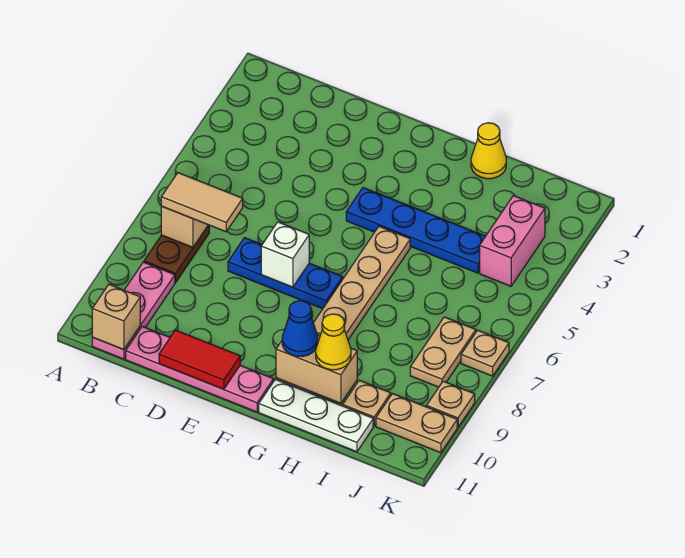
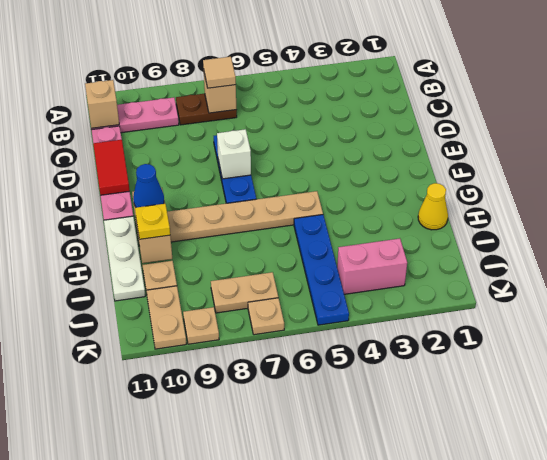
tan 1x2 tile [161,173,243,232] -> tan 1x1 tile [203,57,236,88]
blue 1x4 plate [346,188,485,273] -> blue 1x4 plate moved to [294,215,349,325]
yellow 1x1 cone [316,314,351,370] -> yellow 1x1 plate [135,204,170,239]

